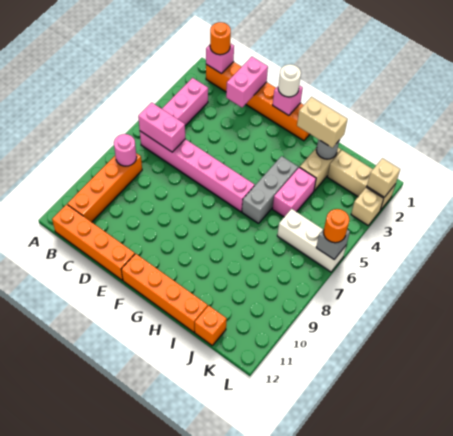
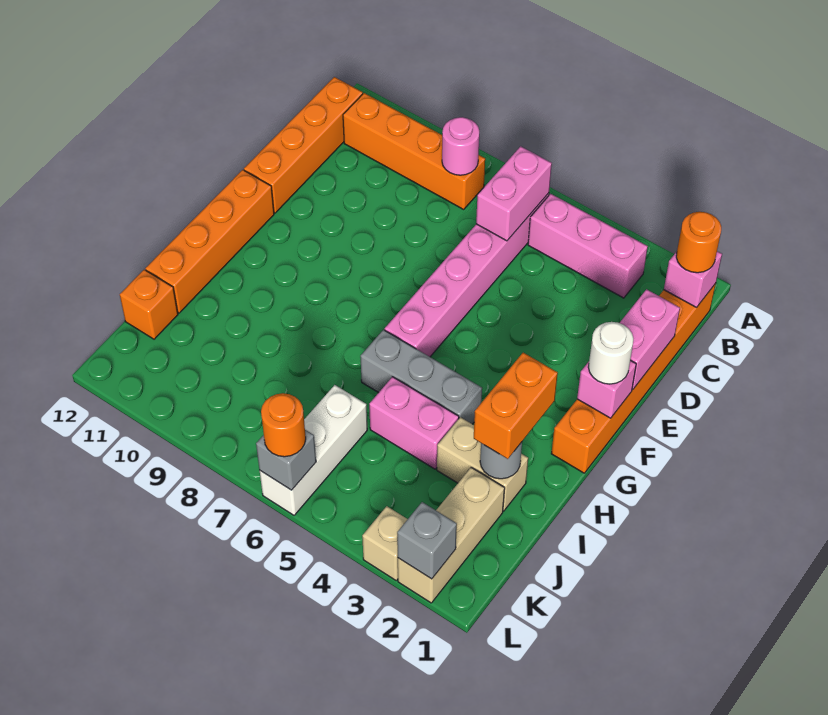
pink 1x2 brick [226,57,268,107] -> pink 1x2 brick turned to [620,289,680,390]
tan 1x2 brick [297,97,347,148] -> orange 1x2 brick [474,353,558,459]
tan 1x1 brick [367,158,400,197] -> grey 1x1 brick [397,502,457,579]

